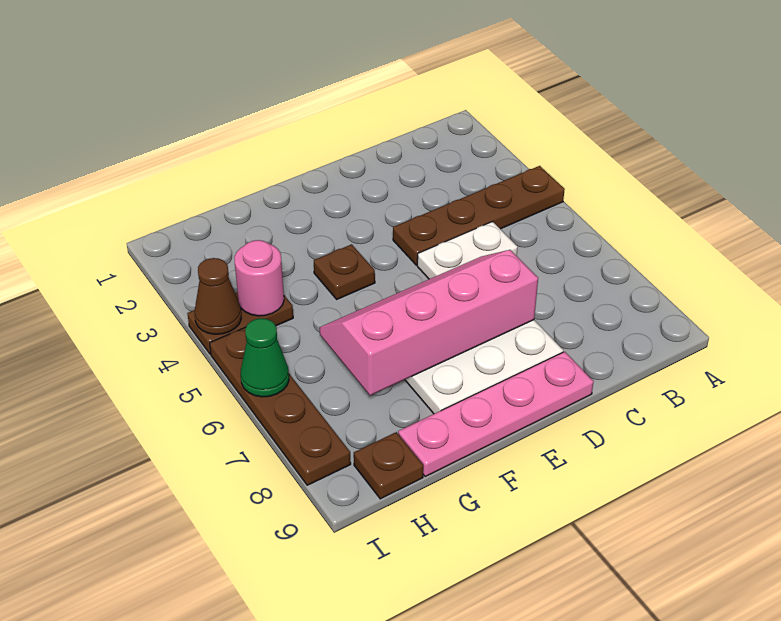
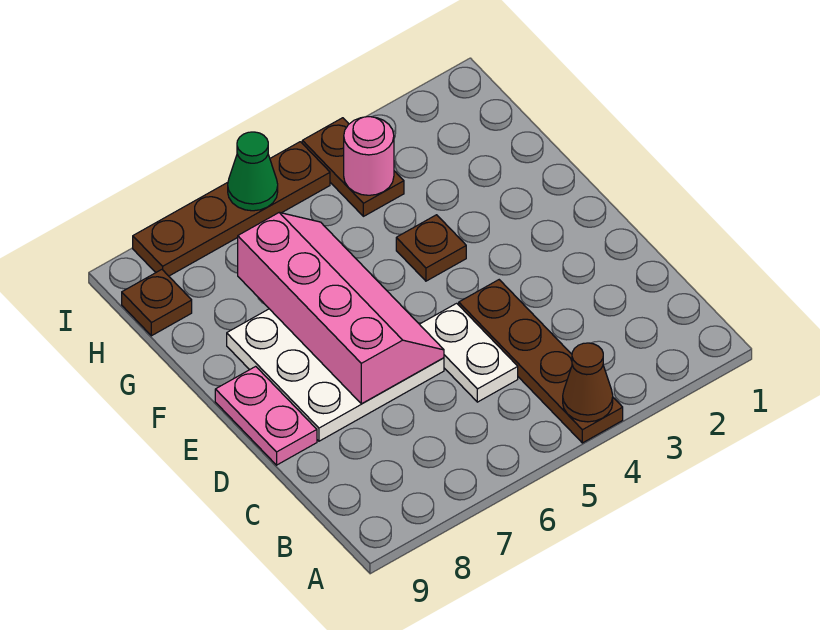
pink 1x4 plate [398,352,594,477] -> pink 1x2 plate [215,366,317,465]
brown 1x1 cone [195,258,241,334] -> brown 1x1 cone moved to [563,343,613,422]

